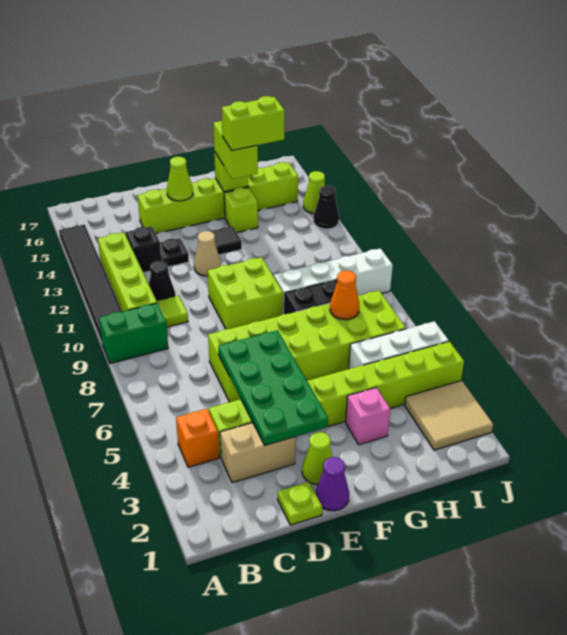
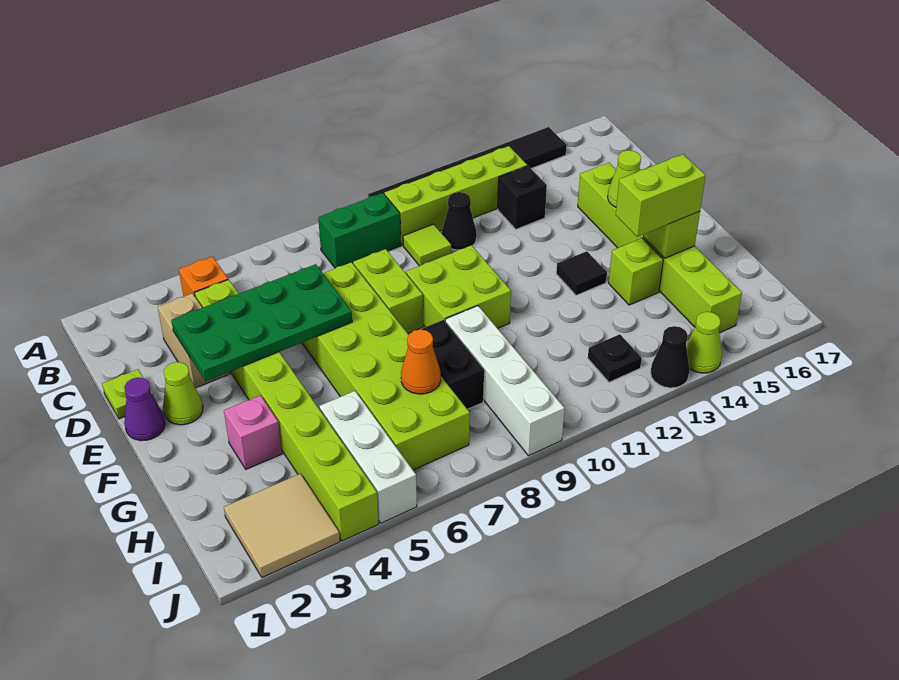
green 1x2 brick [99,303,168,363] -> green 1x2 brick turned to [318,193,401,268]
black 1x1 plate [160,238,189,267] -> black 1x1 plate moved to [588,334,642,382]
tan 1x1 cone [194,231,221,276] -> none
lime 1x2 brick [222,96,285,151] -> lime 1x2 brick moved to [353,249,423,333]

